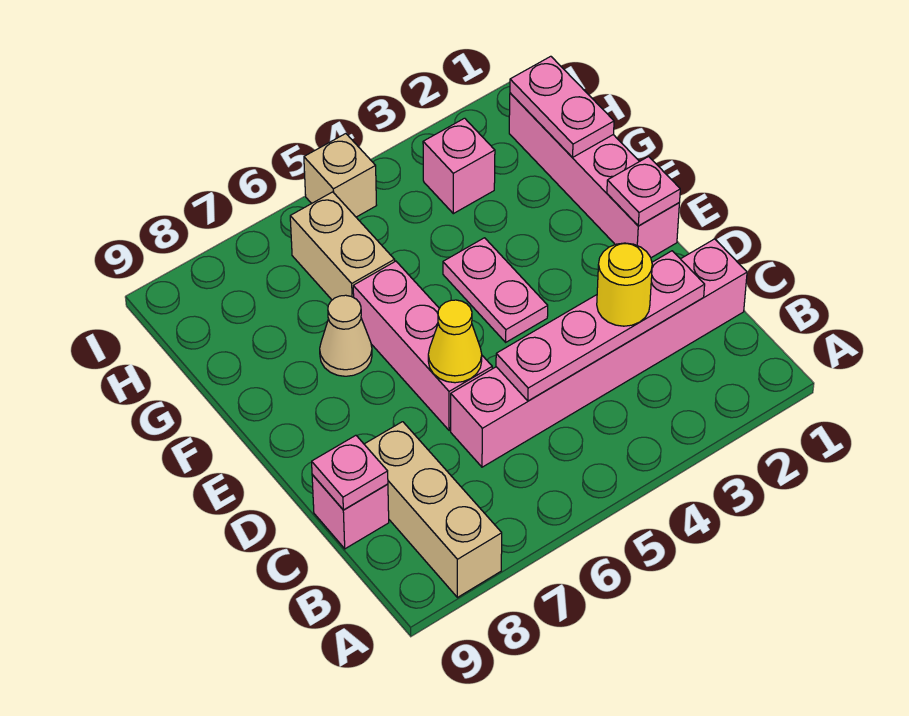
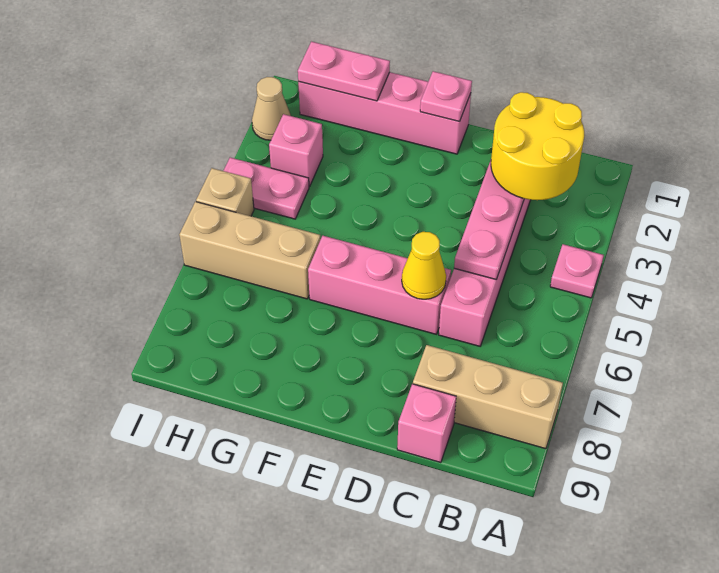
yellow 1x1 round brick [597,243,652,326] -> yellow 2x2 round brick [491,92,584,200]
pink 1x1 plate [312,435,388,510] -> pink 1x1 plate moved to [550,244,604,298]
pink 1x2 plate [443,238,548,342] -> pink 1x2 plate moved to [224,158,309,219]
tan 1x1 cone [320,295,372,376] -> tan 1x1 cone moved to [252,77,291,140]
tan 1x2 brick [290,192,395,300] -> tan 1x3 brick [179,202,321,299]

